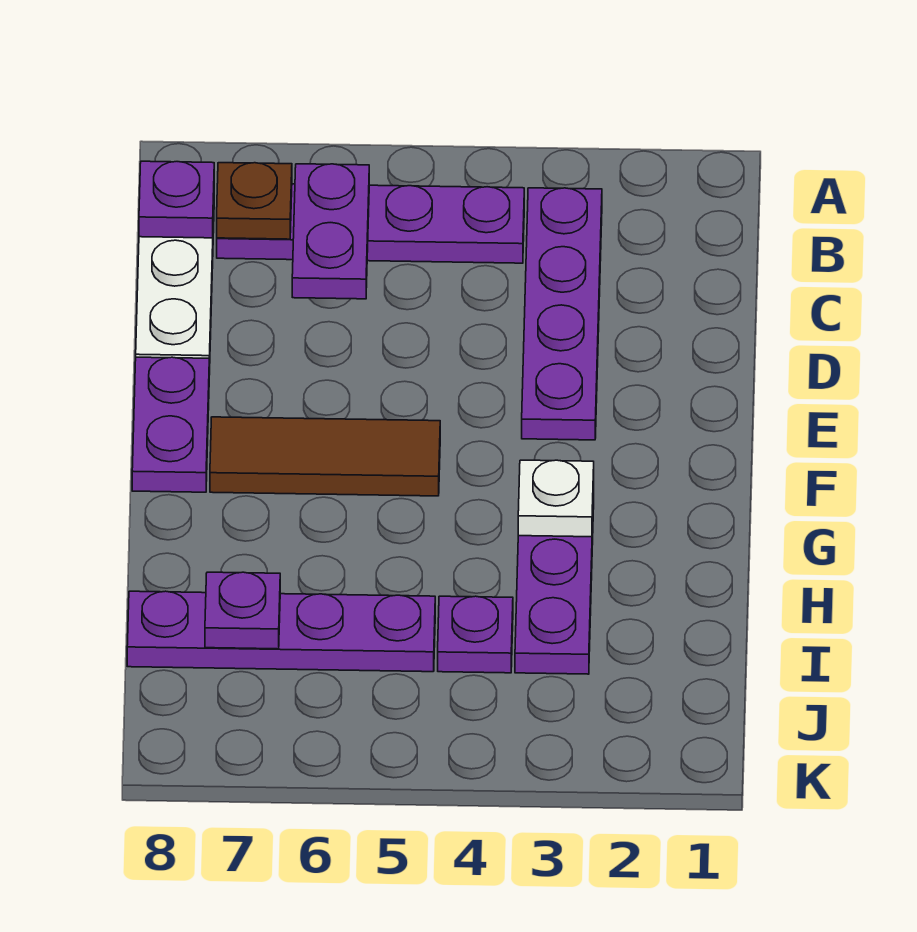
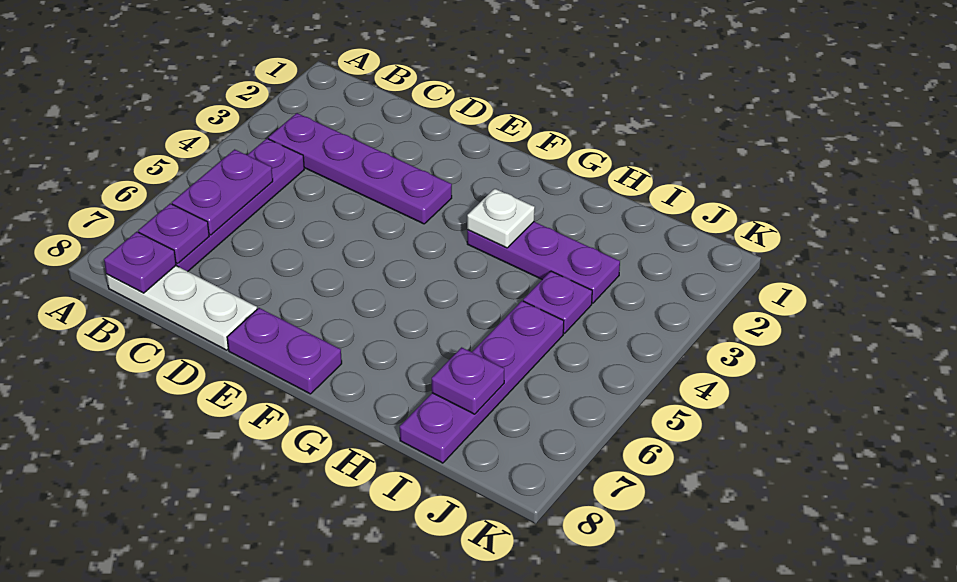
purple 1x2 plate [292,164,369,299] -> purple 1x2 plate turned to [172,149,273,235]
brown 1x1 plate [217,163,292,239] -> purple 1x1 plate [138,204,209,263]
brown 1x3 tile [210,417,440,496] -> none

